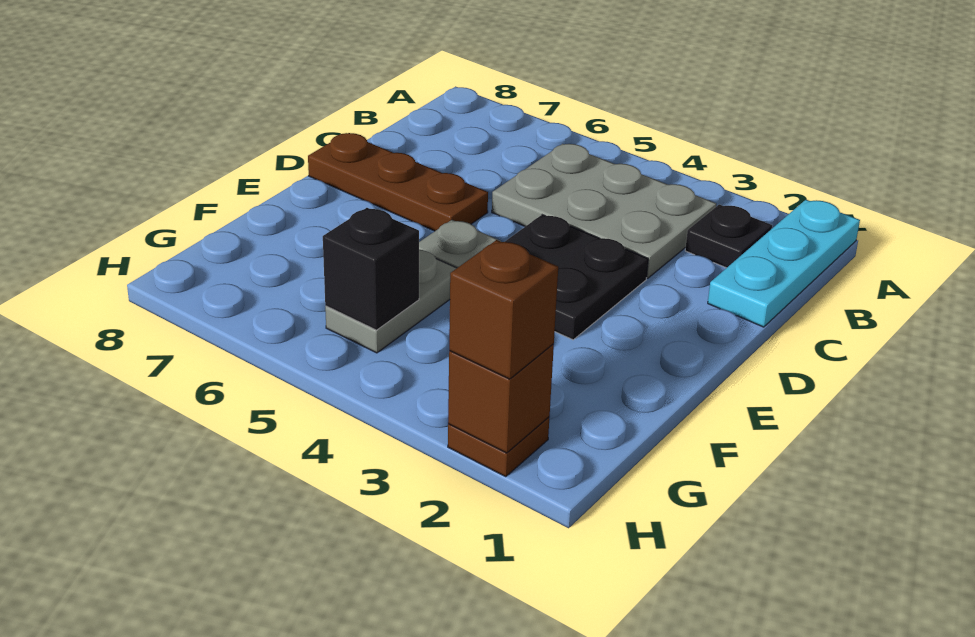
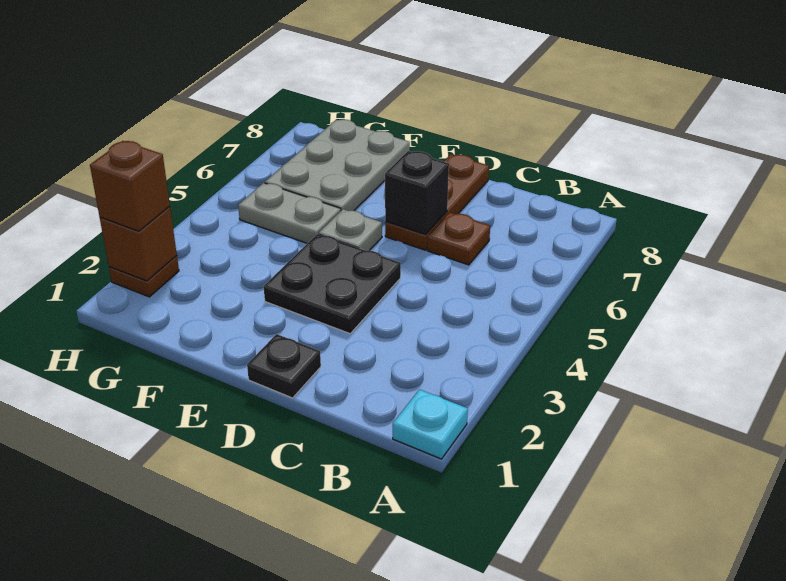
cyan 1x3 plate [708,200,860,327] -> cyan 1x1 plate [393,390,468,459]
black 1x1 plate [685,205,772,268] -> black 1x1 plate moved to [247,334,321,398]
grey 2x3 plate [492,144,716,278] -> grey 2x3 plate moved to [265,119,410,211]
none -> brown 1x1 plate [427,212,490,265]
black 1x1 brick [323,208,419,330] -> black 1x1 brick moved to [385,151,449,235]

